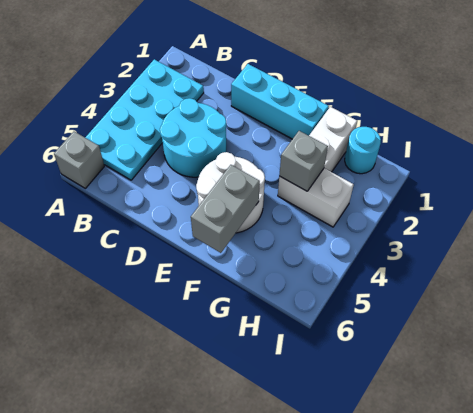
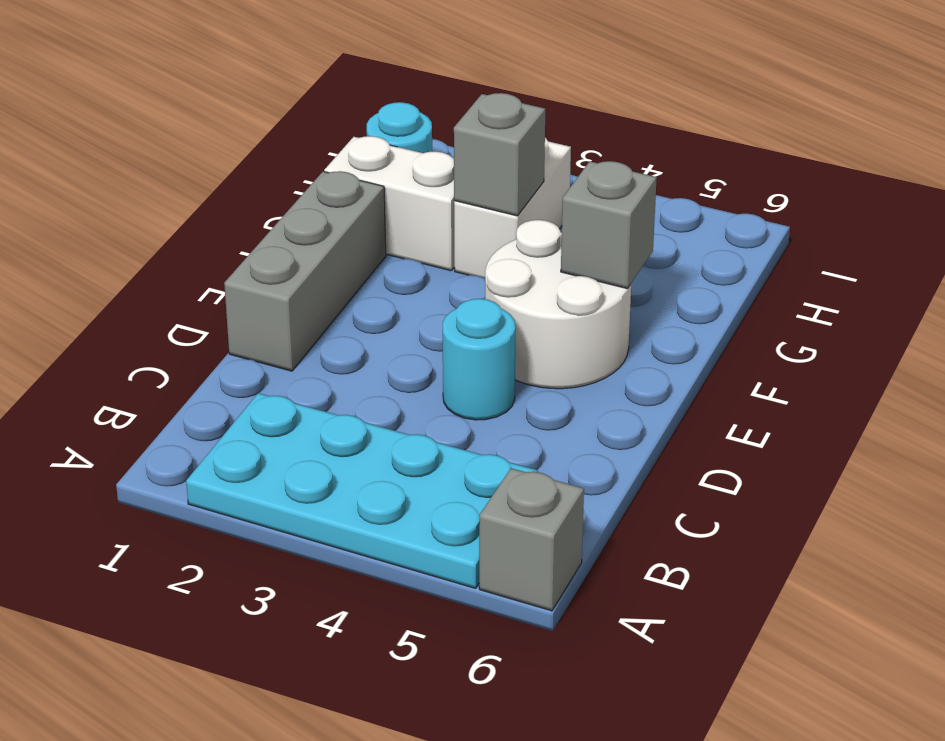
cyan 2x2 round brick [160,98,227,177] -> cyan 1x1 round brick [443,299,516,420]
cyan 1x3 brick [231,64,329,139] -> grey 1x3 brick [224,171,386,371]
grey 1x2 brick [191,165,260,253] -> grey 1x1 brick [561,161,657,289]

